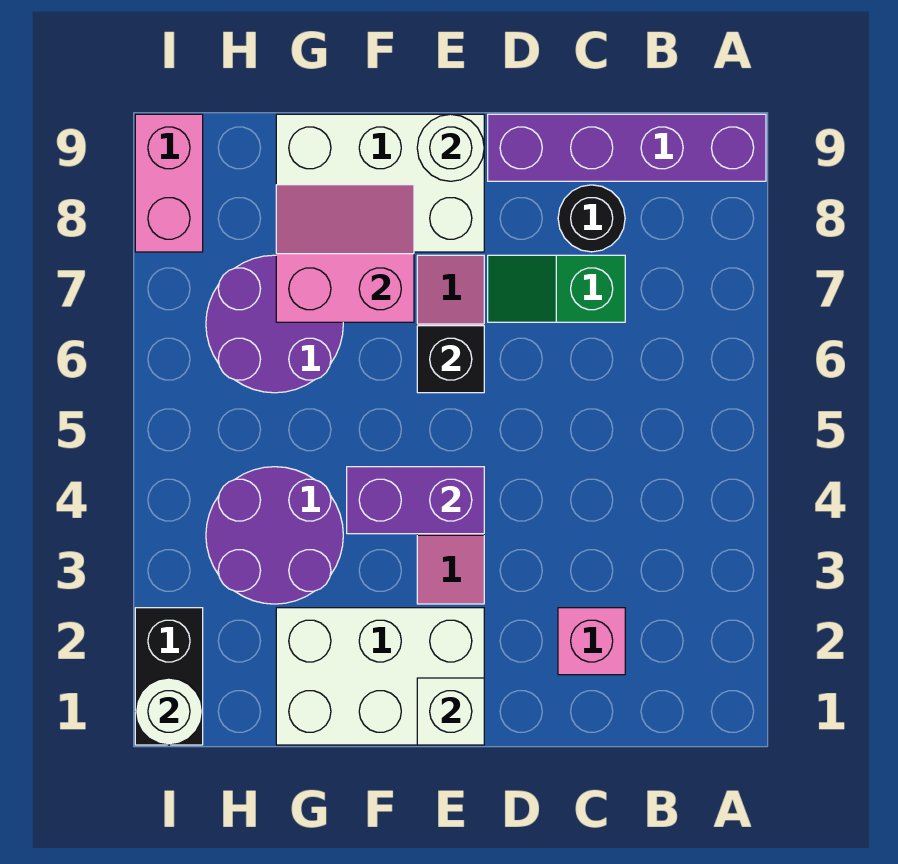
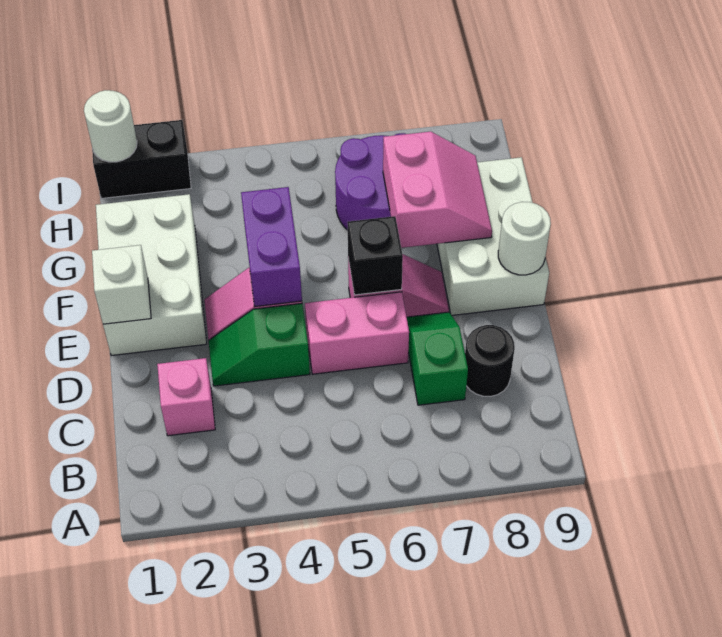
purple 1x4 brick [488,114,766,181] -> none
none -> green 1x2 slope [209,303,310,386]
purple 2x2 round brick [206,467,343,604] -> none
pink 1x2 brick [135,114,203,252] -> pink 1x2 brick moved to [305,292,409,374]

